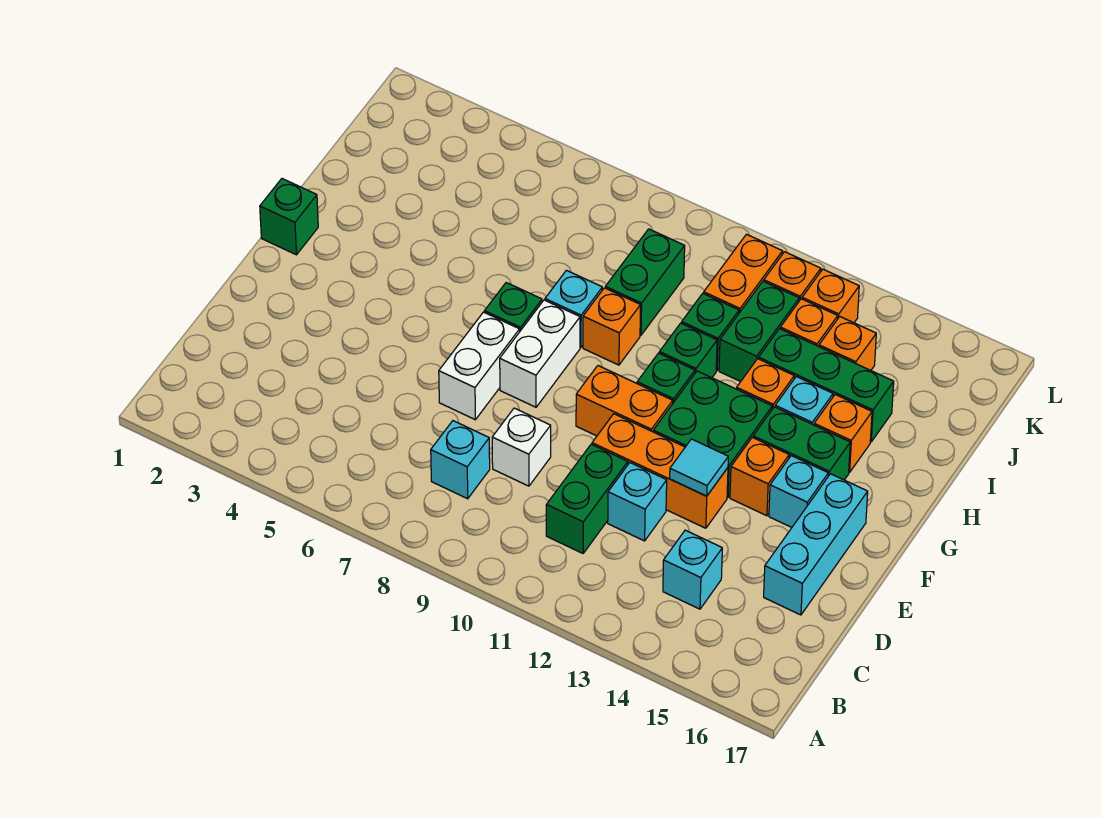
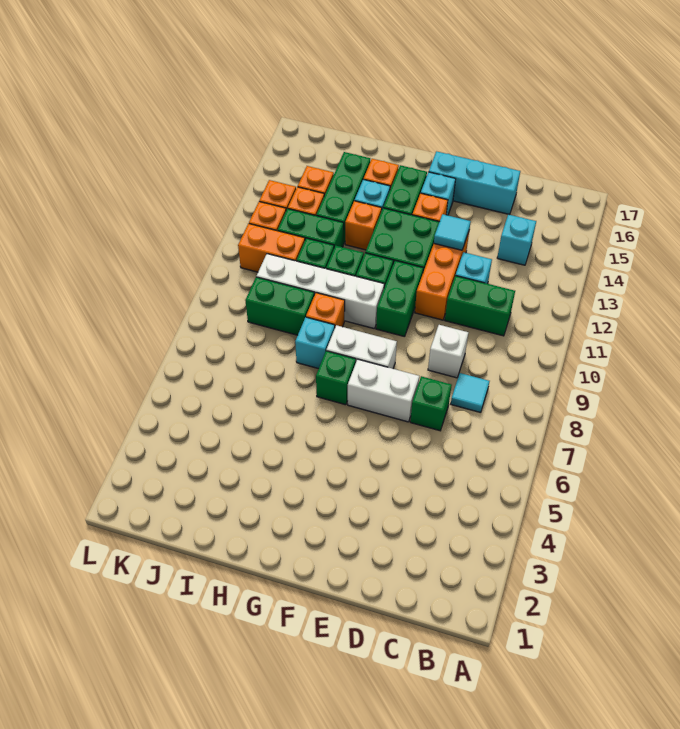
cyan 1x1 brick [431,421,490,499] -> cyan 1x1 tile [451,373,489,413]
orange 1x2 brick [576,366,673,436] -> green 1x2 brick [376,261,423,337]
green 1x1 brick [260,179,318,255] -> green 1x1 brick moved to [410,376,452,431]
none -> white 1x4 brick [256,254,384,329]

